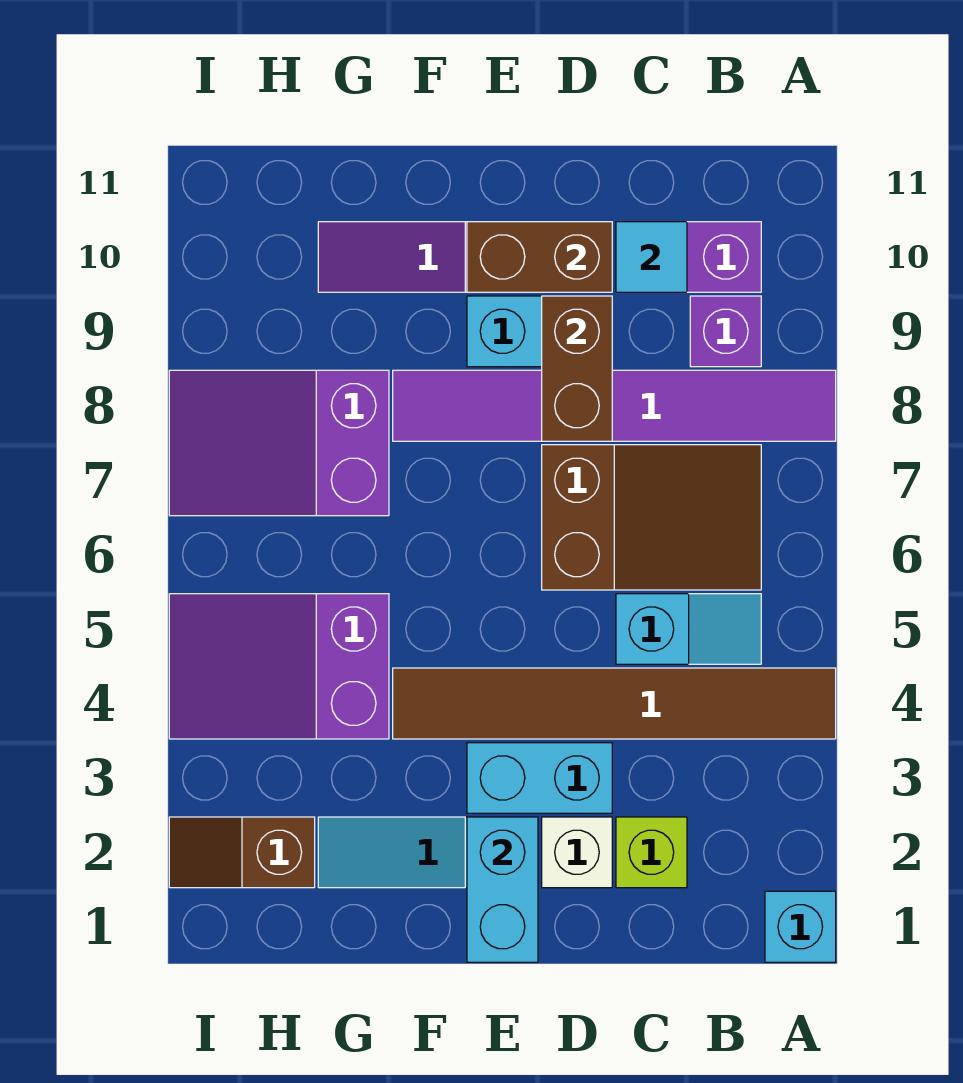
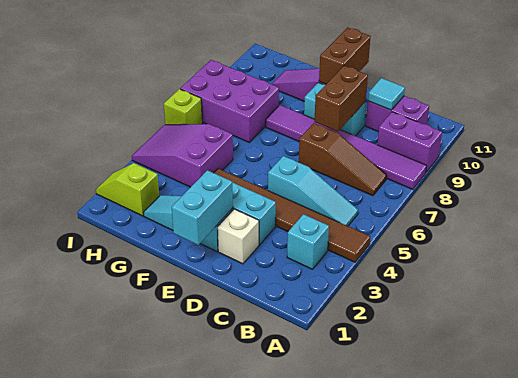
cyan 1x1 brick [765,891,836,962] -> cyan 1x1 brick moved to [287,214,329,269]
cyan 1x2 slope [616,594,761,664] -> cyan 1x3 slope [268,156,358,226]
brown 2x3 slope [542,445,761,590] -> brown 1x3 slope [299,123,387,196]
purple 1x1 brick [690,296,761,367] -> purple 1x2 brick [377,112,442,172]
lime 1x1 brick [616,817,687,888] -> lime 1x1 brick moved to [164,89,202,125]
brown 1x2 brick [467,222,612,292] -> brown 1x2 brick turned to [319,27,371,84]
purple 2x3 slope [169,370,389,516] -> purple 2x3 brick [180,60,279,142]
brown 1x2 slope [169,817,315,888] -> lime 1x2 slope [96,163,159,216]

